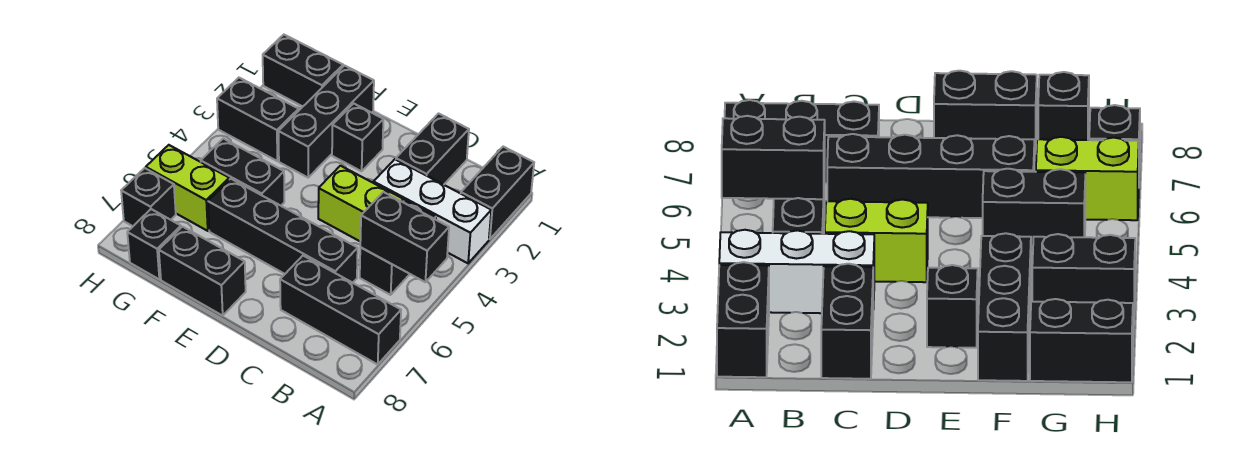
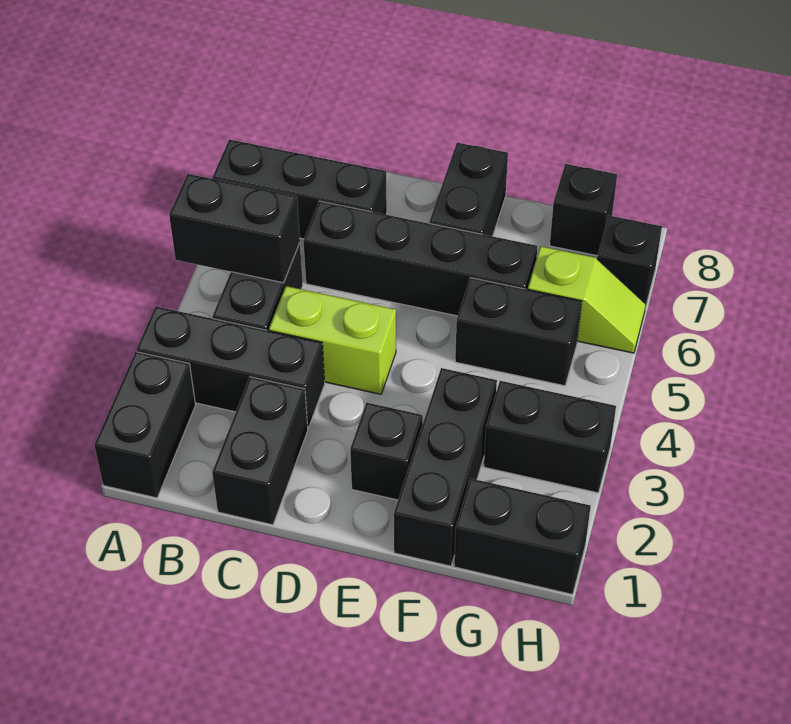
white 1x3 brick [373,159,491,263] -> black 1x3 brick [136,306,325,428]
black 1x2 brick [159,227,246,316] -> black 1x2 brick turned to [429,143,508,236]
lime 1x2 brick [146,145,229,231] -> lime 1x2 slope [528,246,646,353]

